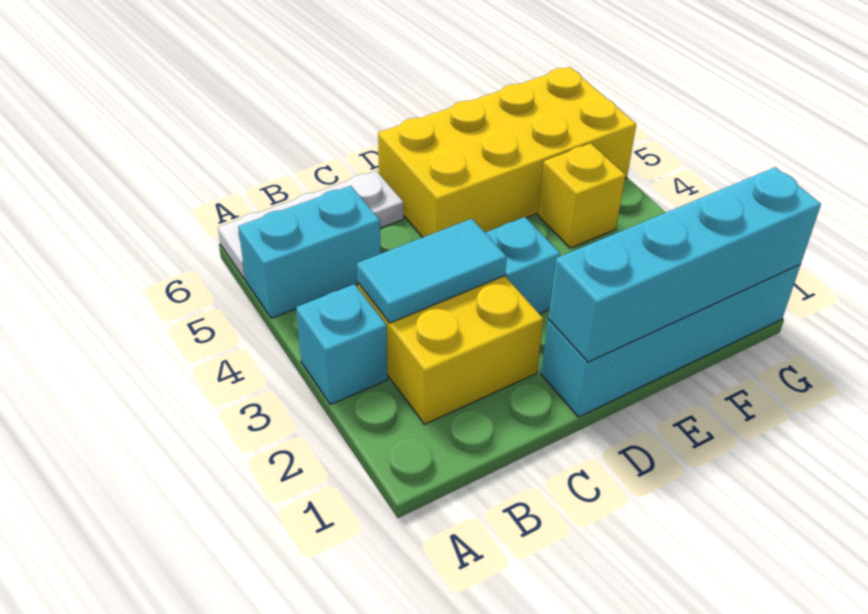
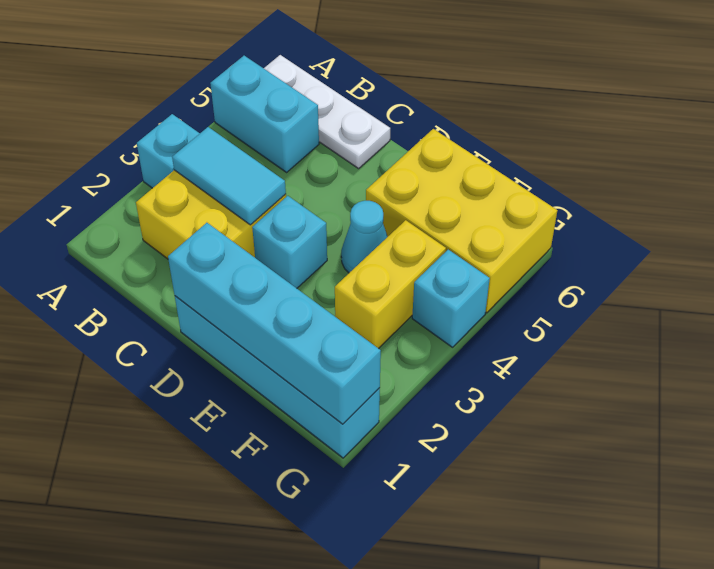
yellow 2x4 brick [378,67,636,237] -> yellow 2x3 brick [366,129,557,313]
none -> cyan 1x1 cone [341,201,388,273]
yellow 1x1 brick [538,143,625,248] -> yellow 1x2 brick [335,220,446,349]
none -> cyan 1x1 brick [412,250,490,347]

